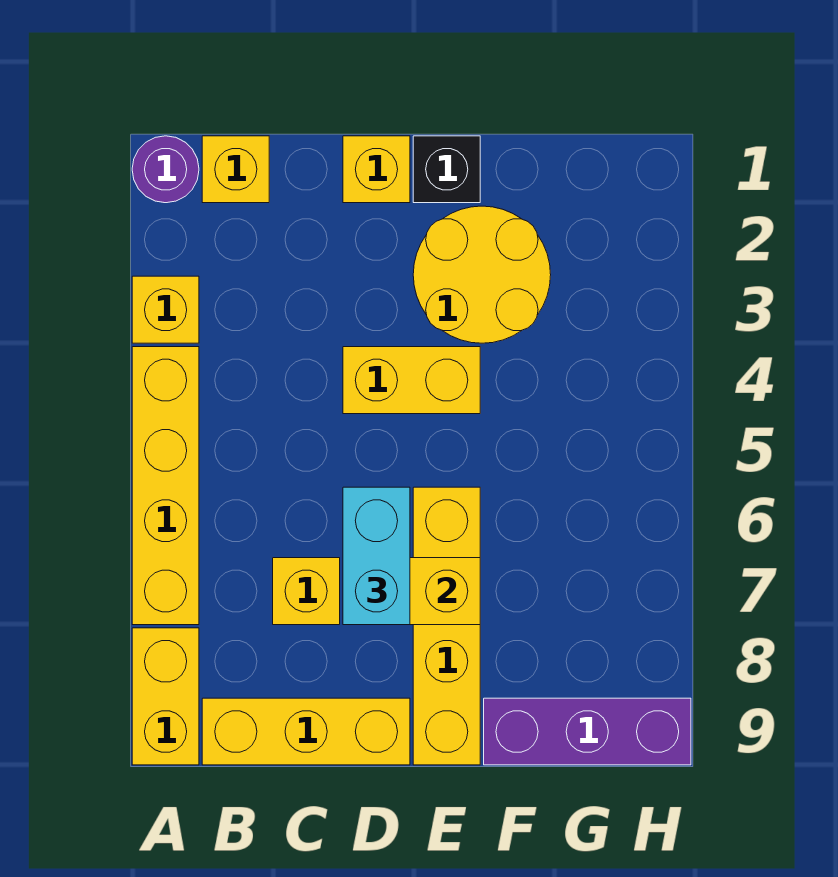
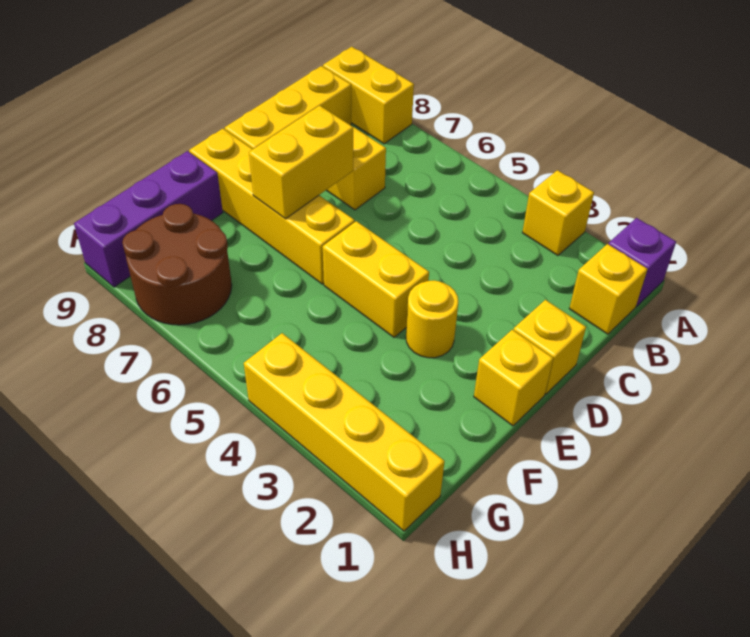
purple 1x1 round brick [132,136,199,203] -> purple 1x1 brick [609,218,676,306]
yellow 1x4 brick [132,347,199,625] -> yellow 1x4 brick moved to [244,333,445,531]
yellow 1x2 brick [343,347,480,414] -> yellow 1x2 brick turned to [323,221,429,337]
cyan 1x2 brick [343,487,410,625] -> none
black 1x1 brick [413,136,480,203] -> yellow 1x1 brick [474,330,553,426]
yellow 2x2 round brick [413,206,551,343] -> yellow 1x1 round brick [406,280,458,358]
none -> brown 2x2 round brick [122,204,232,325]

